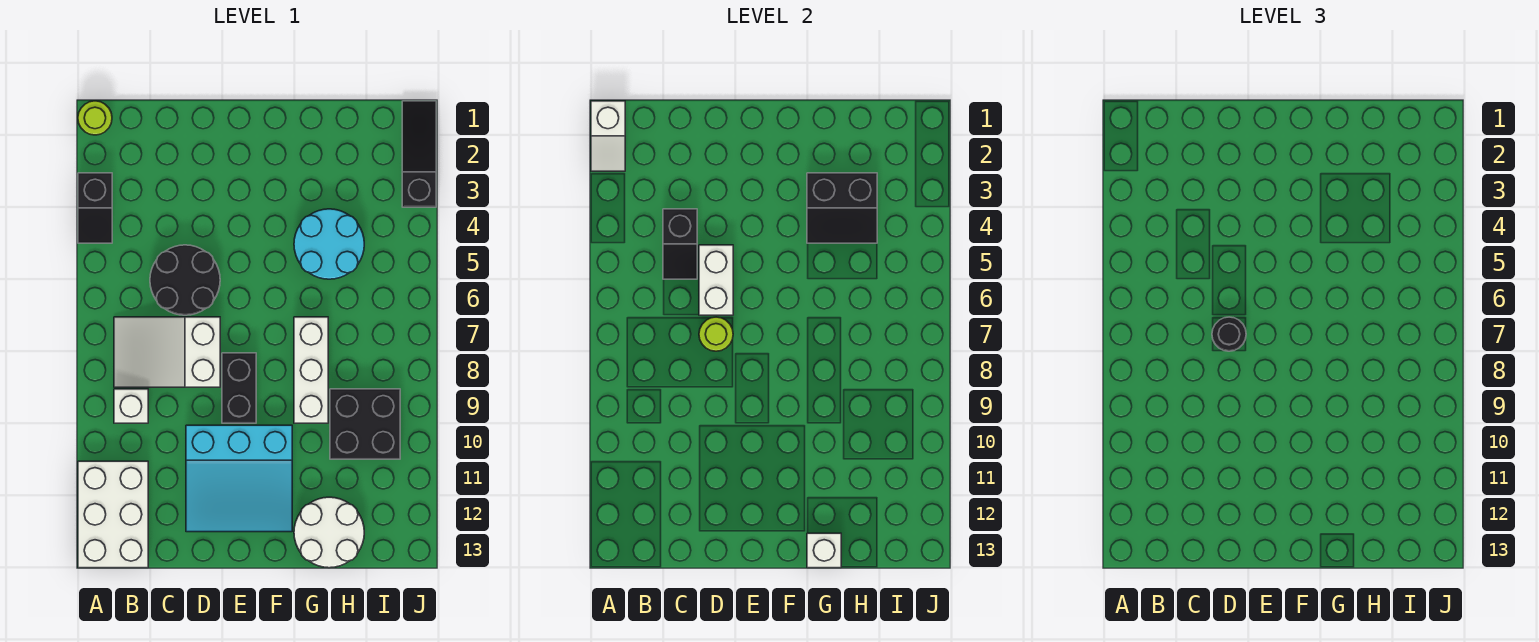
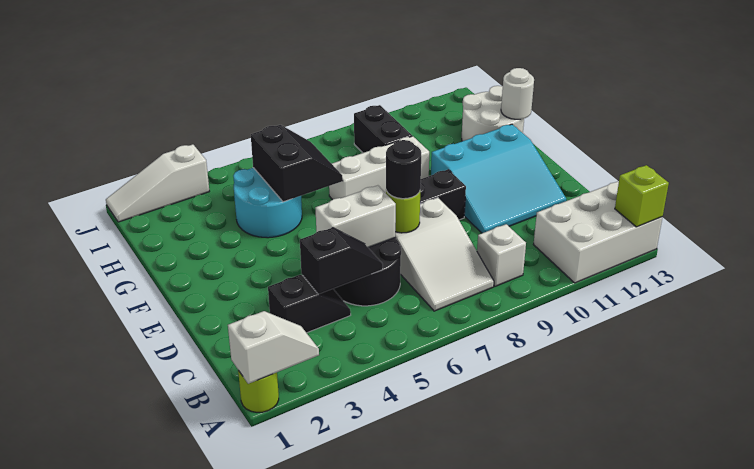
black 1x2 slope [78,173,112,243] -> black 1x2 slope moved to [268,274,351,333]
none -> lime 1x1 brick [615,165,669,227]
cyan 3x3 slope [186,425,292,532] -> cyan 3x3 slope turned to [431,124,566,233]
black 2x2 slope [807,173,877,243] -> black 2x2 slope moved to [251,125,343,202]
white 1x1 brick [807,533,841,568] -> white 1x1 round brick [501,68,534,119]
black 2x2 brick [330,389,400,459] -> black 1x2 brick [354,105,412,153]
black 1x3 slope [402,101,436,207] -> white 1x3 slope [106,144,209,222]

